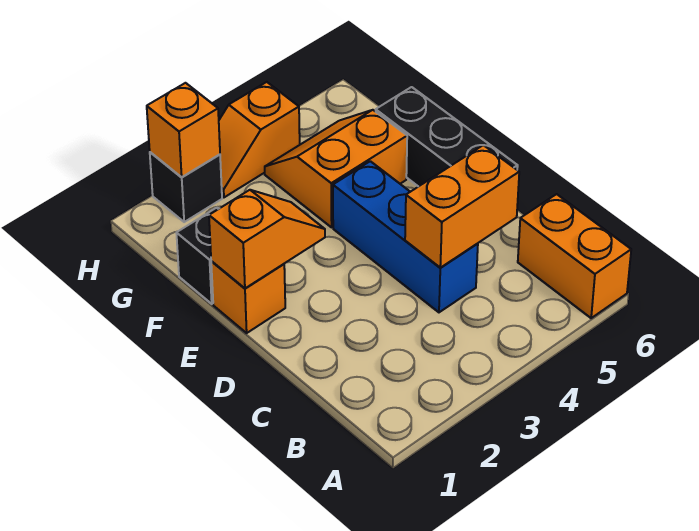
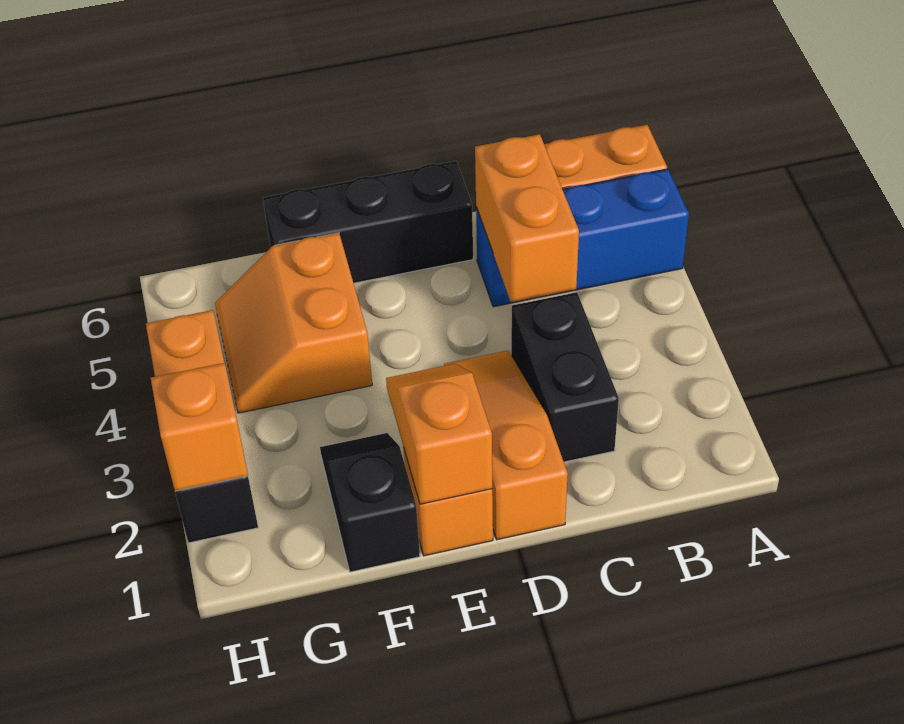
none -> black 1x2 brick [511,292,619,462]
blue 1x3 brick [333,161,478,312] -> blue 1x3 brick moved to [476,169,689,307]
none -> orange 1x3 slope [444,351,568,540]

